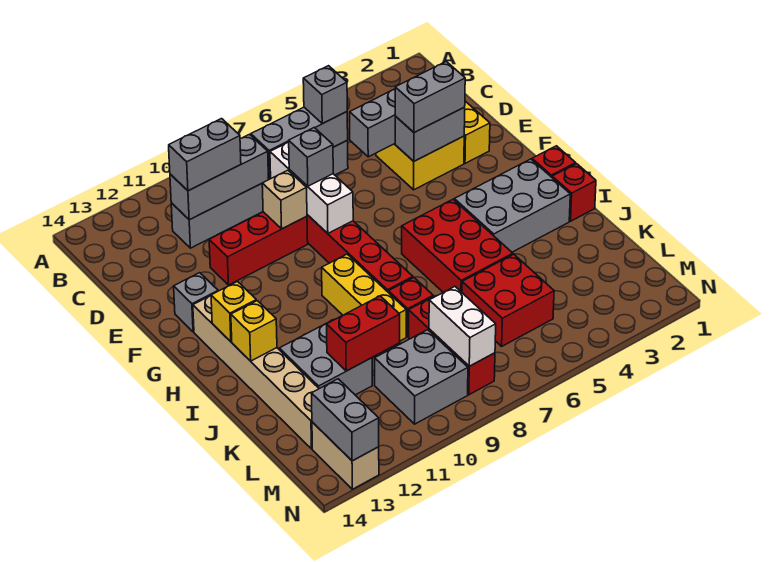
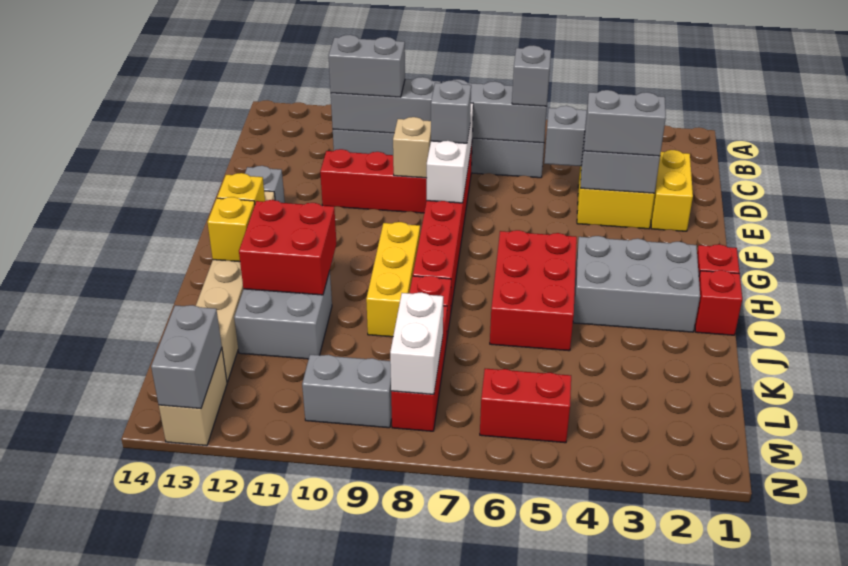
red 2x2 brick [462,254,554,346] -> red 2x2 brick moved to [239,200,336,295]
red 1x2 brick [327,296,400,371] -> red 1x2 brick moved to [480,369,571,443]
grey 2x2 brick [375,330,468,424] -> grey 1x2 brick [302,355,392,428]

